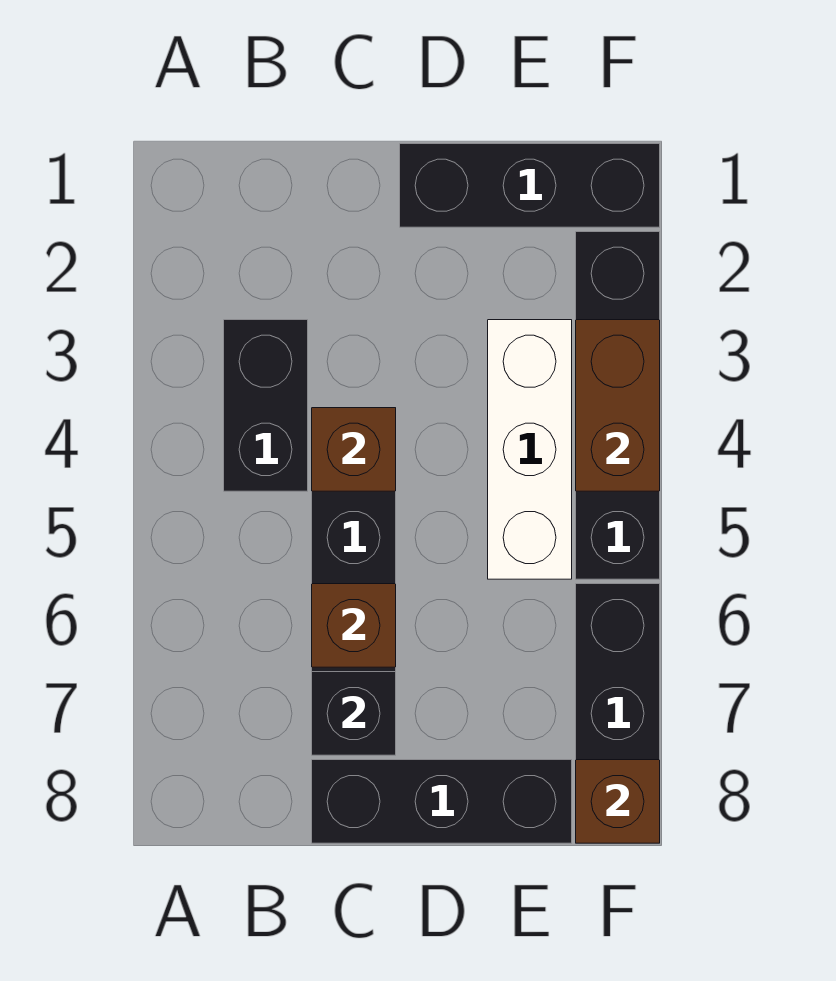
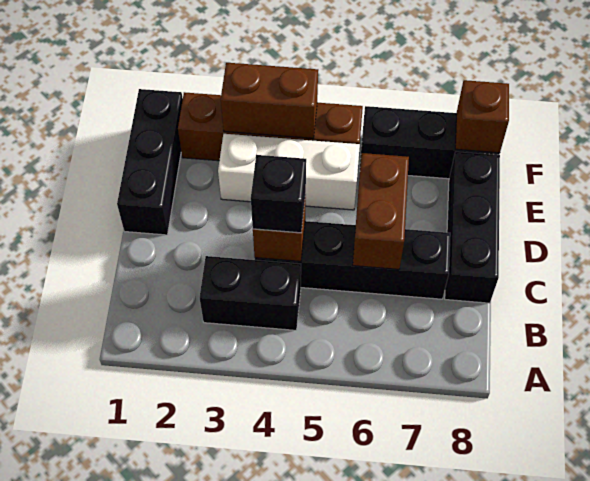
brown 1x1 brick [312,584,396,667] -> brown 1x2 brick [353,153,409,269]
black 1x1 brick [312,672,396,755] -> black 1x1 brick moved to [251,155,306,233]
black 1x4 brick [576,232,660,579] -> brown 1x4 brick [178,92,363,161]

